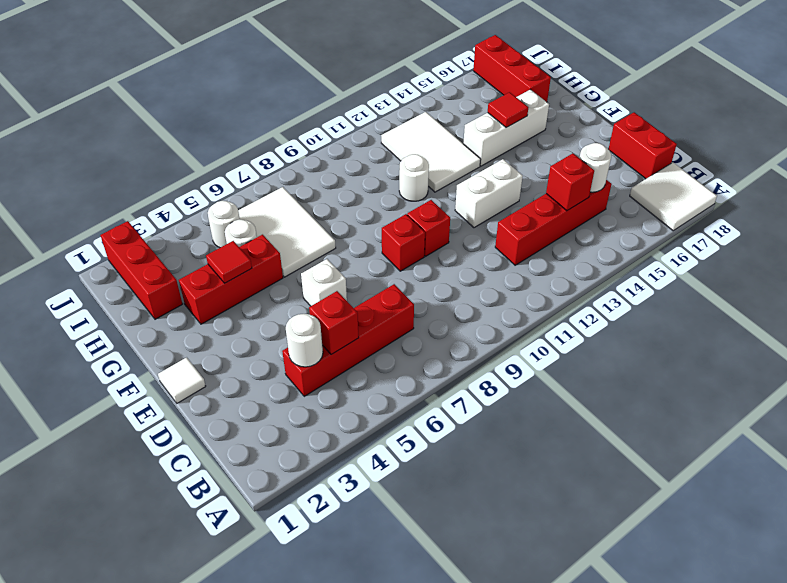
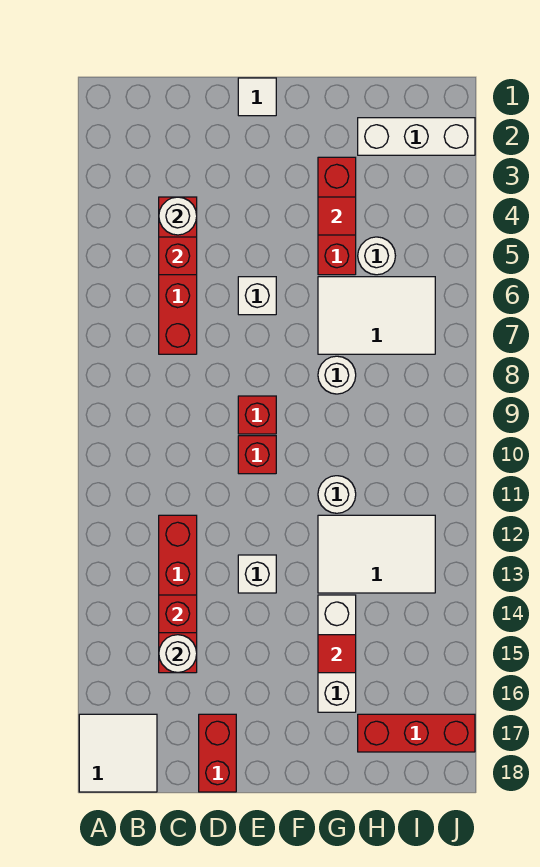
red 1x2 brick [608,112,677,179] -> red 1x2 brick turned to [199,714,236,792]
white 1x2 brick [455,159,523,228] -> white 1x1 brick [238,555,276,593]
red 1x3 brick [101,221,182,319] -> white 1x3 brick [358,118,475,155]
white 1x1 round brick [208,201,240,248] -> white 1x1 round brick moved to [318,356,356,394]

